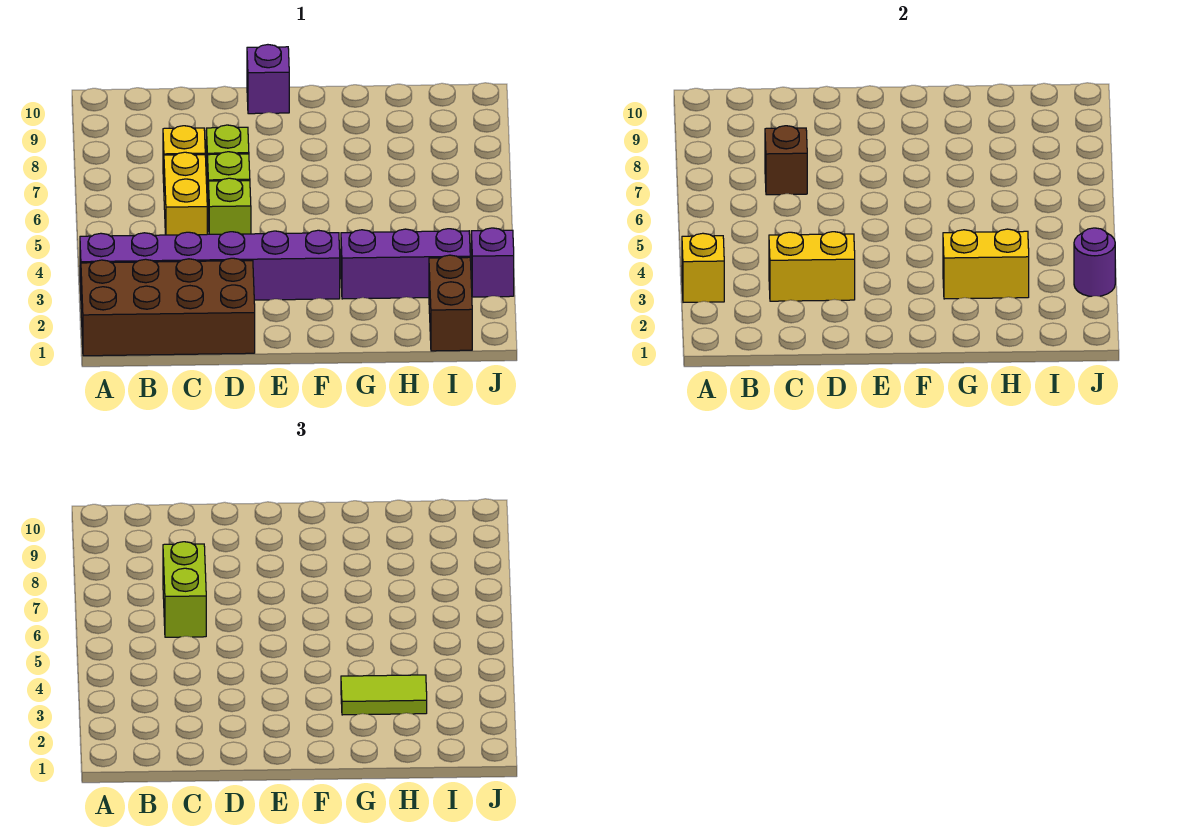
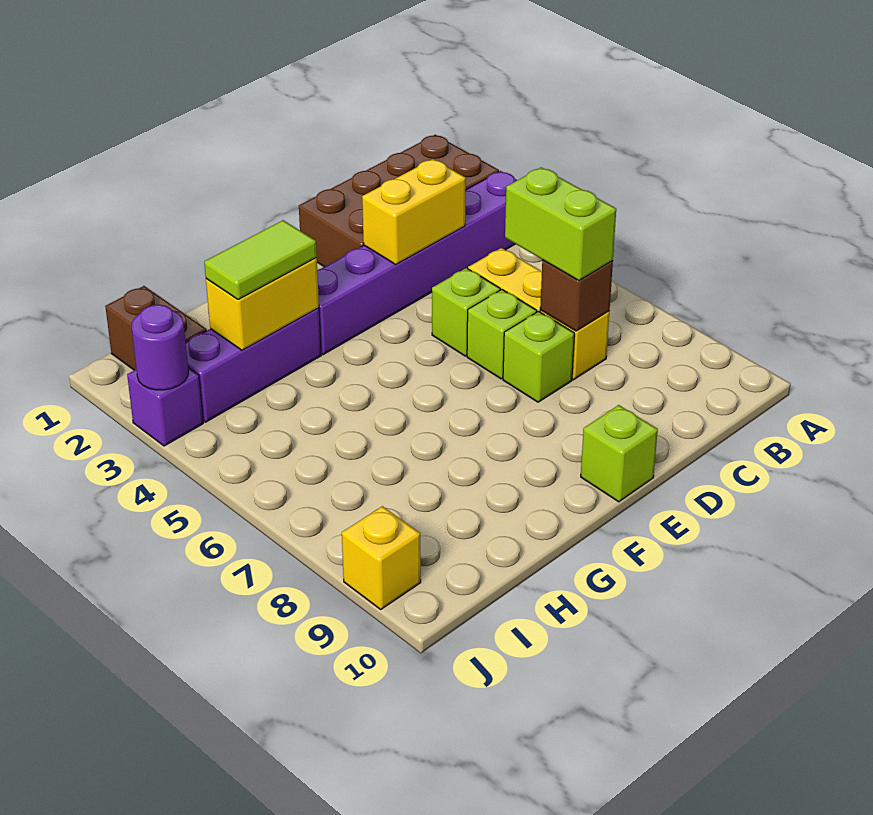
yellow 1x1 brick [682,233,724,302] -> yellow 1x1 brick moved to [342,506,421,609]
purple 1x1 brick [247,45,289,114] -> lime 1x1 brick [581,405,658,502]

